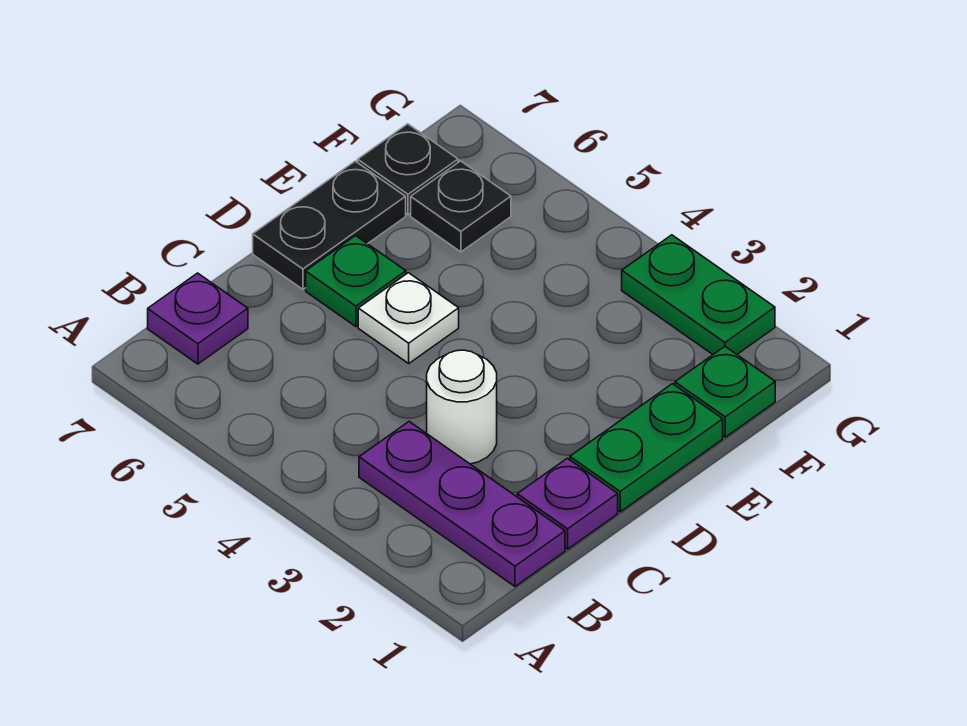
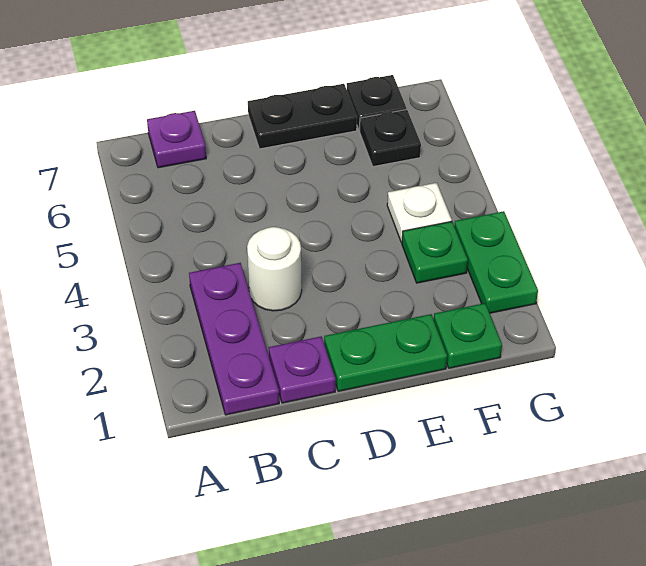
white 1x1 plate [358,273,459,363] -> white 1x1 plate moved to [387,183,452,243]
green 1x1 plate [306,236,406,327] -> green 1x1 plate moved to [402,222,468,283]

